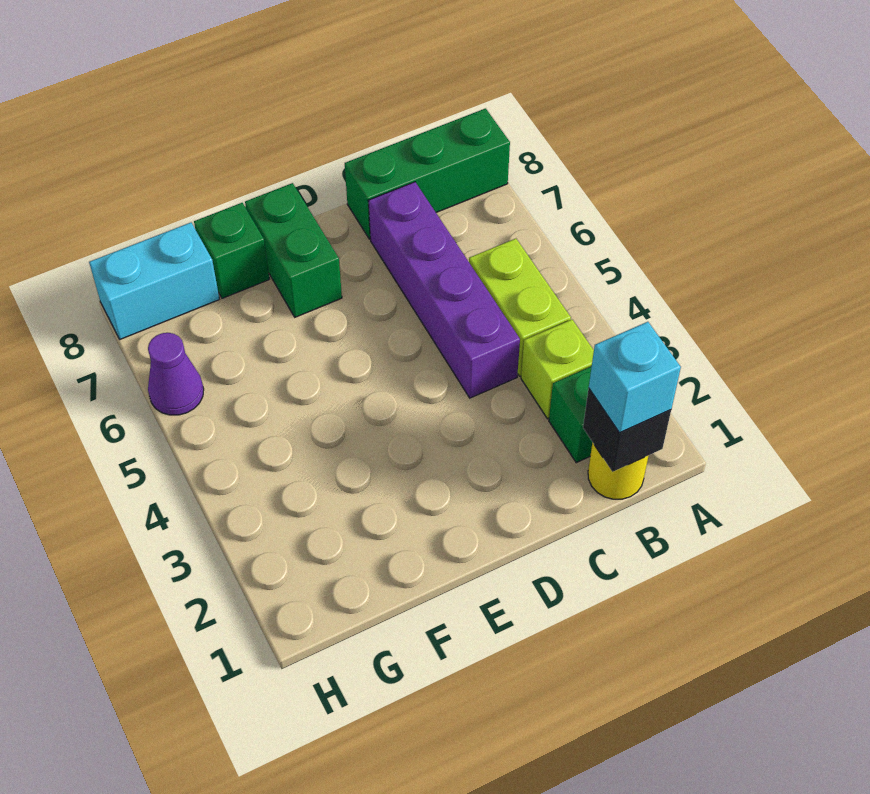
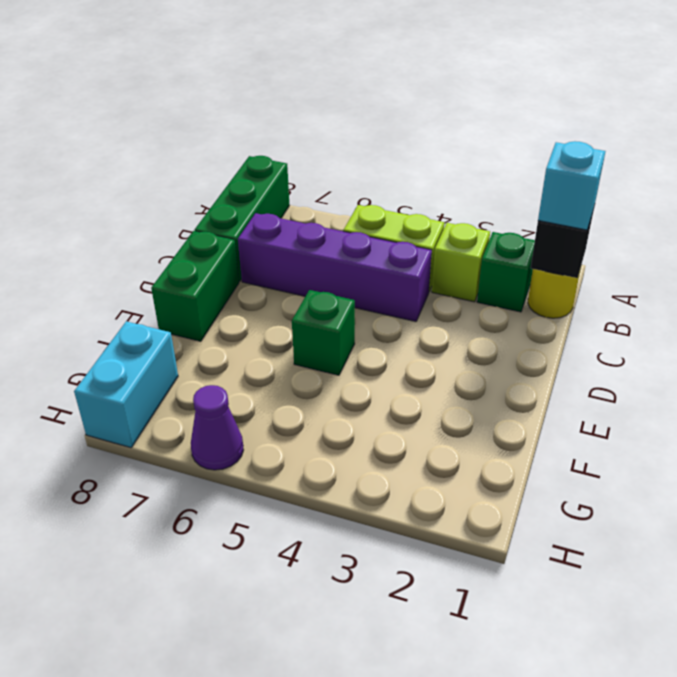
green 1x2 brick [245,183,342,317] -> green 1x2 brick turned to [151,231,239,341]
green 1x1 brick [194,203,269,298] -> green 1x1 brick moved to [292,290,355,375]

